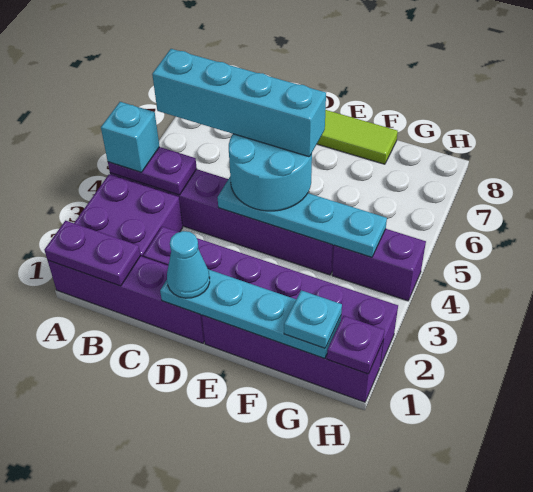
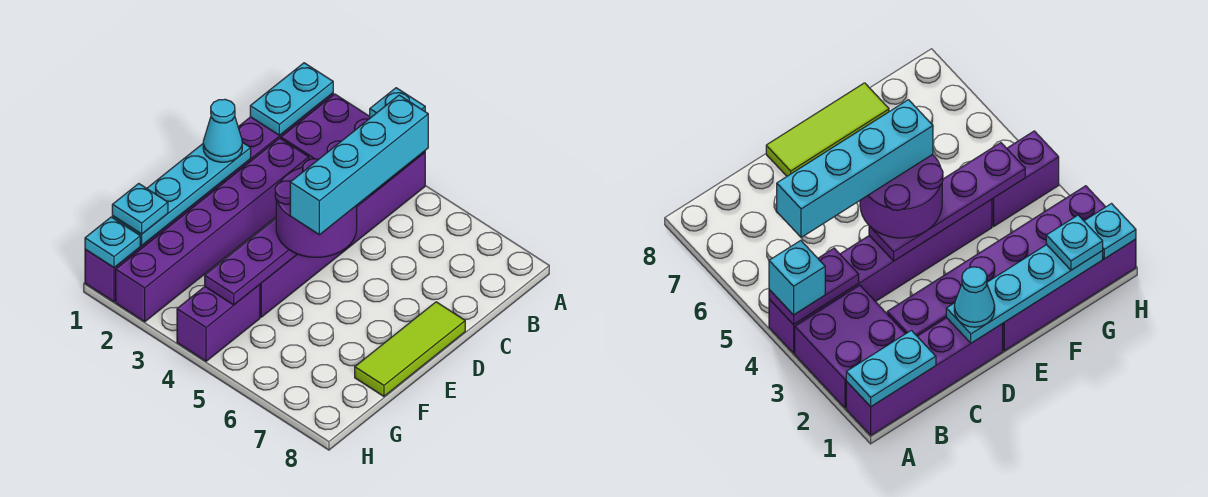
purple 1x2 plate [45,221,140,286] -> cyan 1x2 plate [250,63,333,135]
cyan 1x4 plate [217,177,387,257] -> purple 1x4 plate [205,218,297,305]
cyan 2x2 round brick [229,134,312,211] -> purple 2x2 round brick [275,159,357,257]
purple 1x1 plate [327,316,385,374] -> cyan 1x1 plate [85,217,140,268]

